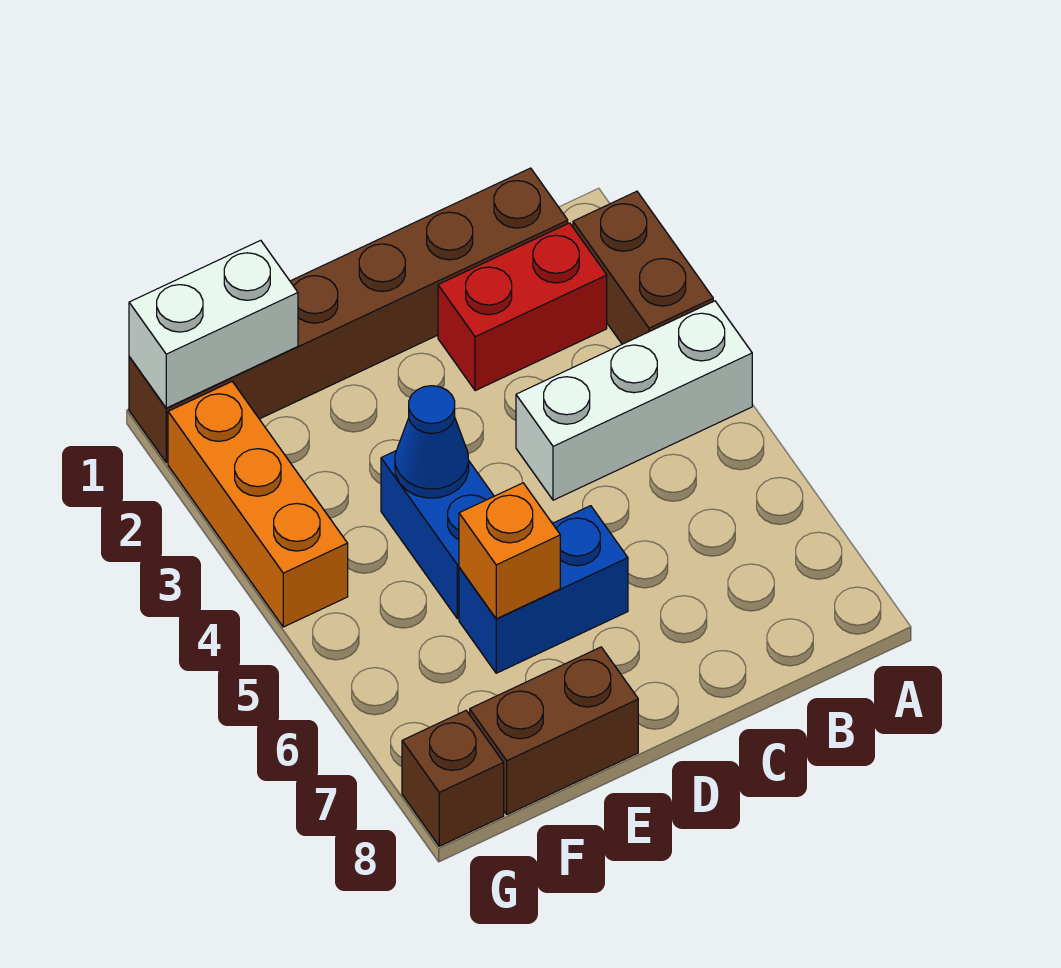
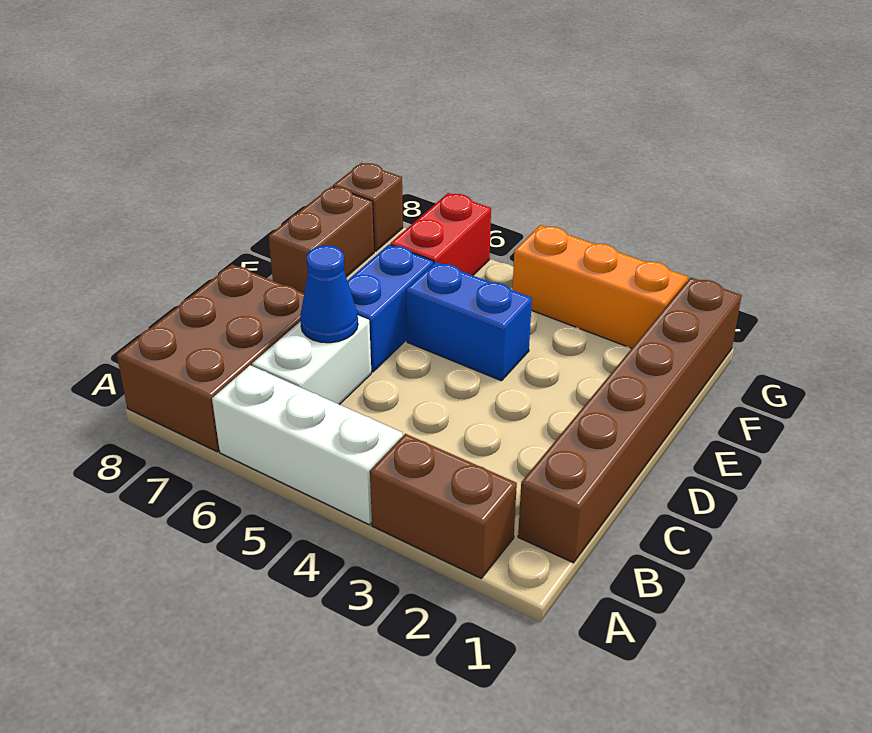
white 1x3 brick [516,301,752,500] -> white 1x3 brick turned to [212,365,403,525]
none -> brown 2x3 brick [117,264,304,452]
red 1x2 brick [438,223,607,391] -> red 1x2 brick moved to [391,193,491,275]
blue 1x1 cone [395,386,469,498] -> blue 1x1 cone moved to [300,246,358,343]
orange 1x1 brick [459,483,560,619] -> none
white 1x2 brick [129,240,298,408] -> white 1x2 brick moved to [252,316,371,405]

